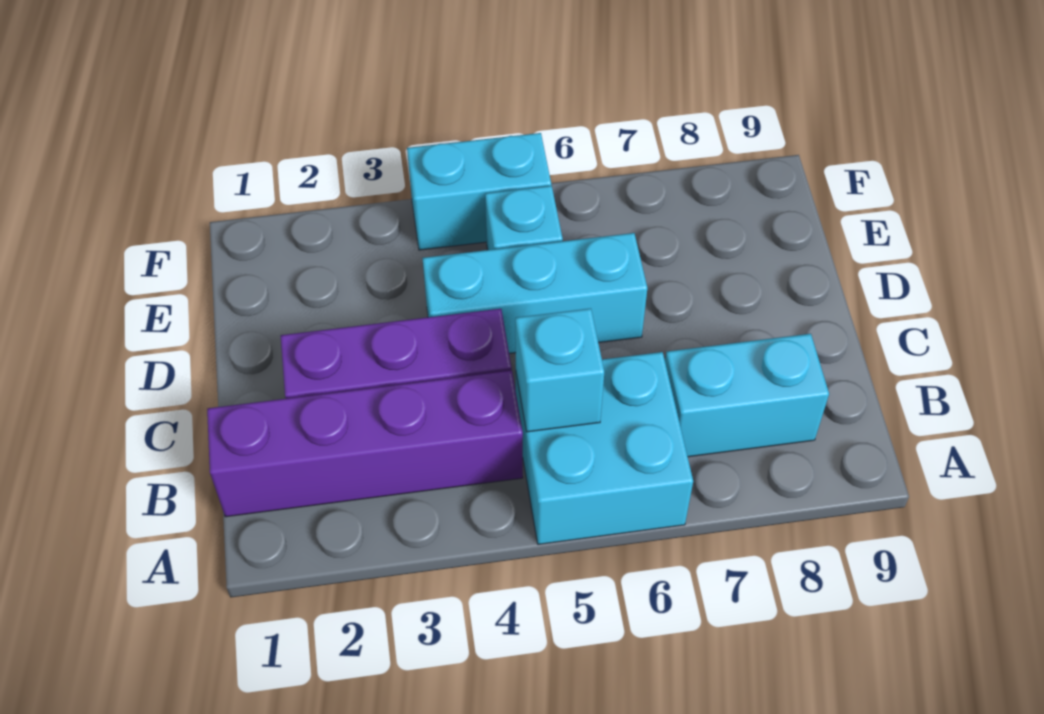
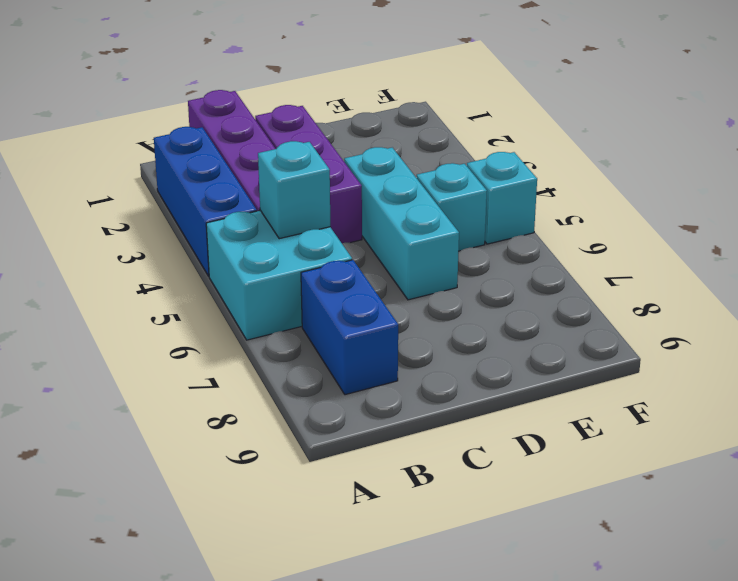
none -> blue 1x3 brick [154,127,257,276]
cyan 1x2 brick [665,334,829,457] -> blue 1x2 brick [301,260,398,395]
cyan 1x2 brick [407,133,551,250] -> cyan 1x1 brick [467,152,537,244]

